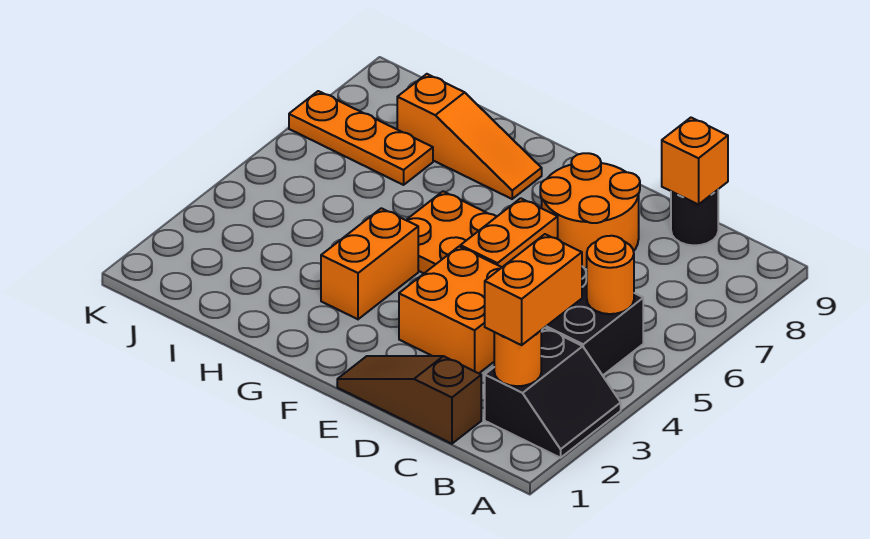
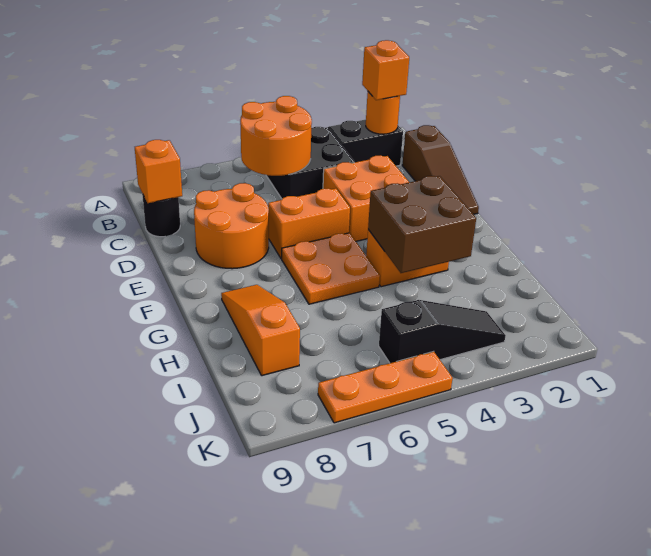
orange 1x2 brick [485,234,582,345] -> orange 1x1 brick [362,40,409,100]
orange 1x1 round brick [587,236,634,314] -> orange 2x2 round brick [240,96,312,176]
none -> brown 2x2 brick [368,176,476,273]
orange 1x3 plate [289,91,433,185] -> orange 1x3 plate turned to [318,351,453,423]
none -> black 1x3 slope [379,300,506,363]

